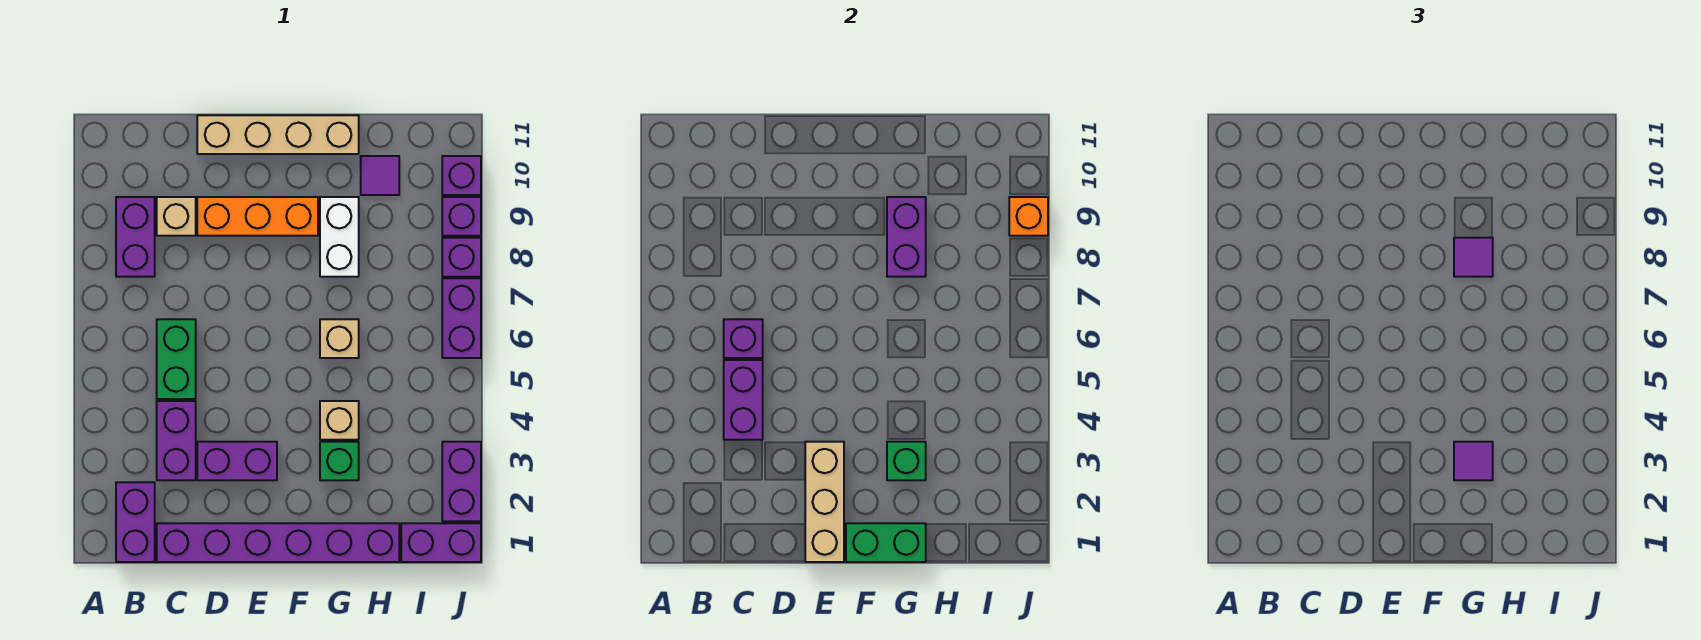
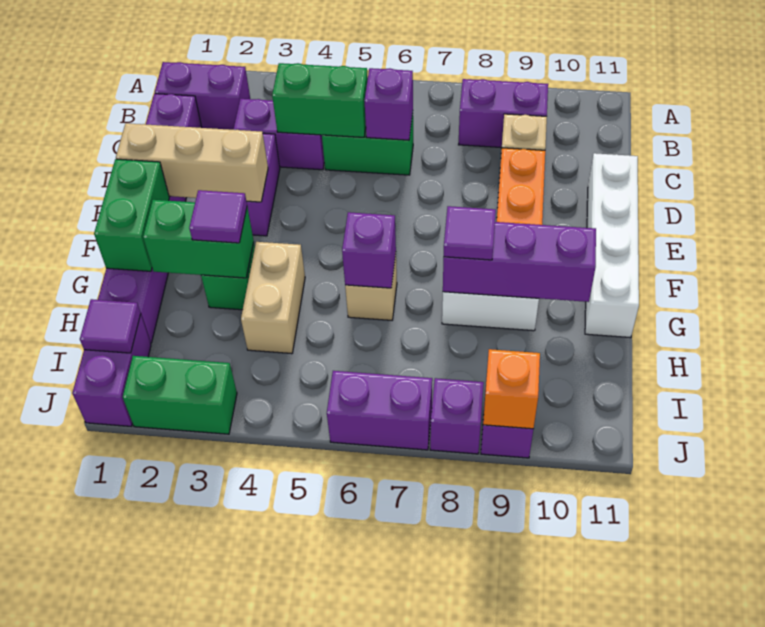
purple 1x2 brick [724,360,763,440] -> green 1x2 brick [272,63,368,137]
tan 1x4 brick [197,115,359,154] -> white 1x4 brick [585,153,639,338]
green 1x1 brick [887,442,926,480] -> green 1x2 brick [143,200,254,278]
tan 1x1 brick [320,401,359,440] -> tan 1x2 brick [241,242,305,354]
purple 1x2 brick [887,197,926,277] -> purple 1x3 brick [443,222,596,302]
purple 1x1 tile [361,156,399,195] -> purple 1x1 tile moved to [80,299,141,353]
purple 1x2 brick [442,442,481,521] -> green 1x2 brick [123,356,237,434]
purple 1x1 brick [442,156,481,195] -> purple 1x1 brick moved to [342,212,396,288]

